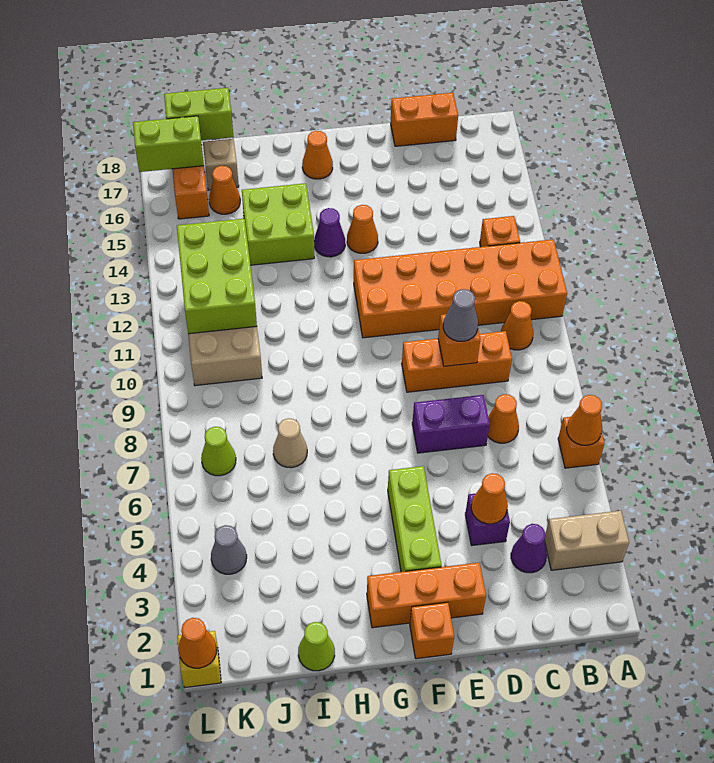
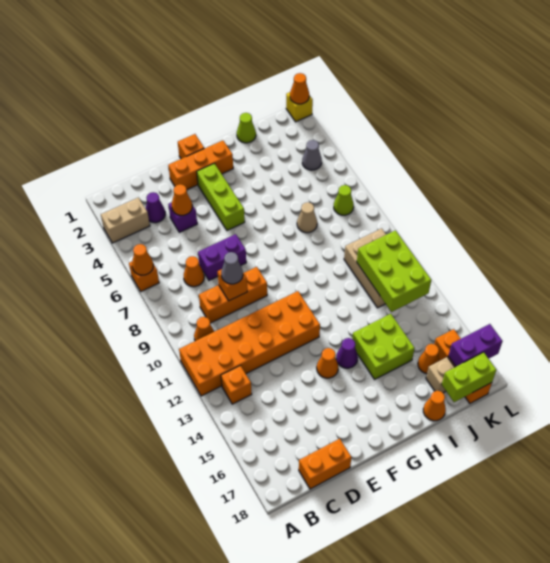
orange 1x1 cone [302,131,333,179] -> orange 1x1 cone moved to [423,391,446,421]
lime 1x2 brick [133,116,204,172] -> purple 1x2 brick [448,324,503,366]

